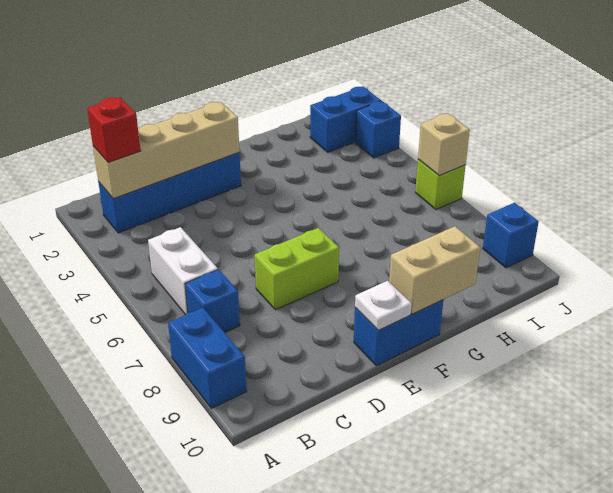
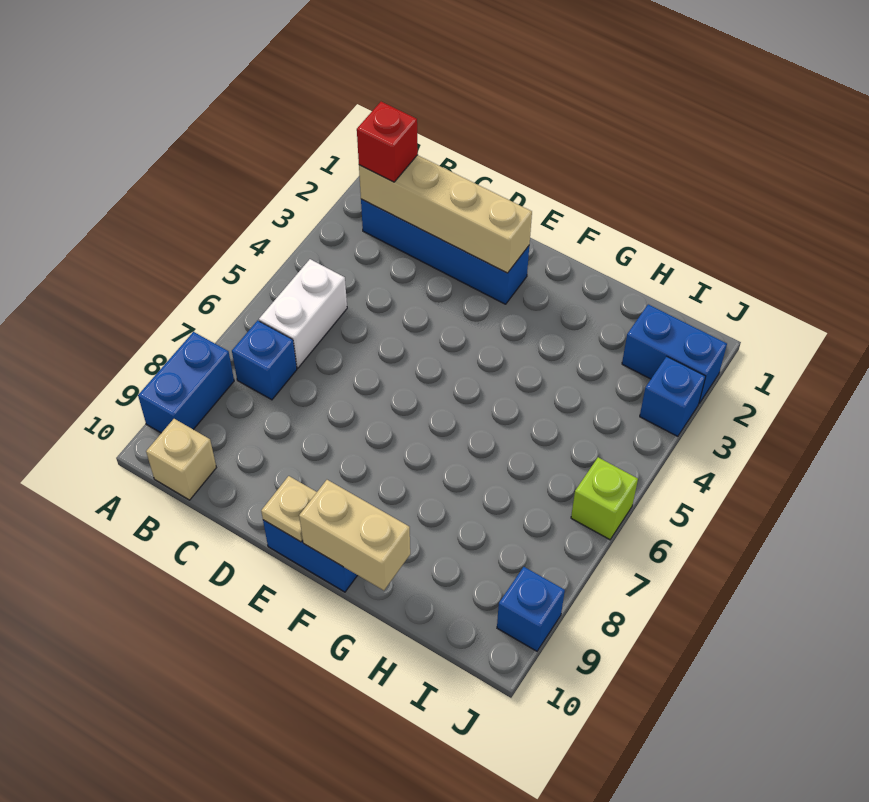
lime 1x2 brick [255,228,339,310] -> none
white 1x1 plate [355,281,412,330] -> tan 1x1 plate [261,476,317,542]
tan 1x1 brick [418,113,470,176] -> tan 1x1 brick moved to [146,419,216,500]

